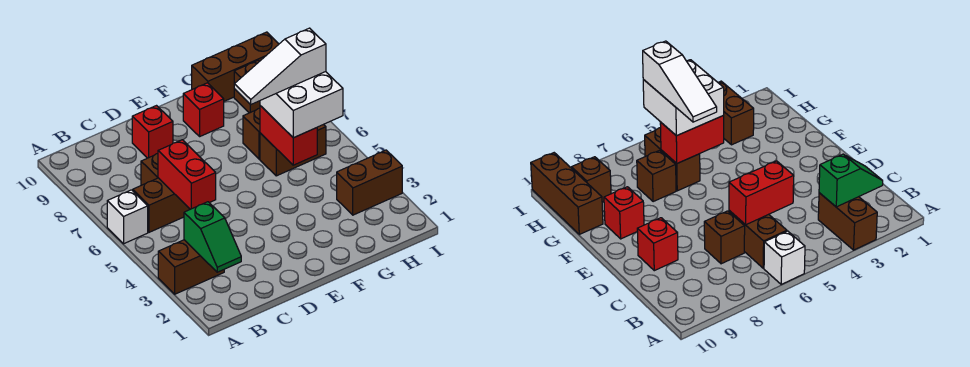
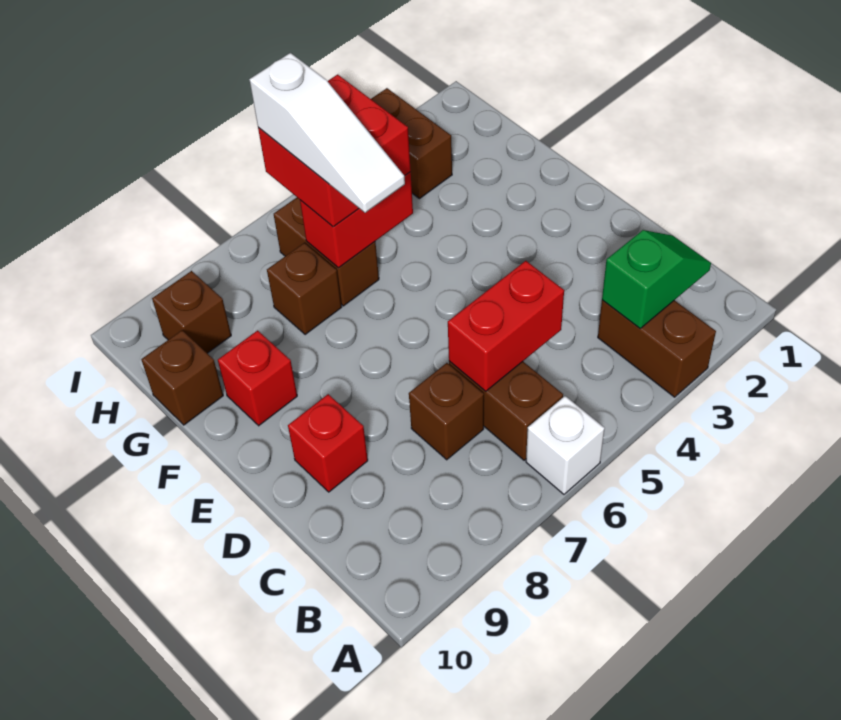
white 2x2 brick [260,72,343,138] -> red 2x2 brick [258,75,411,227]
brown 1x3 brick [192,32,279,101] -> brown 1x1 brick [141,330,223,425]

